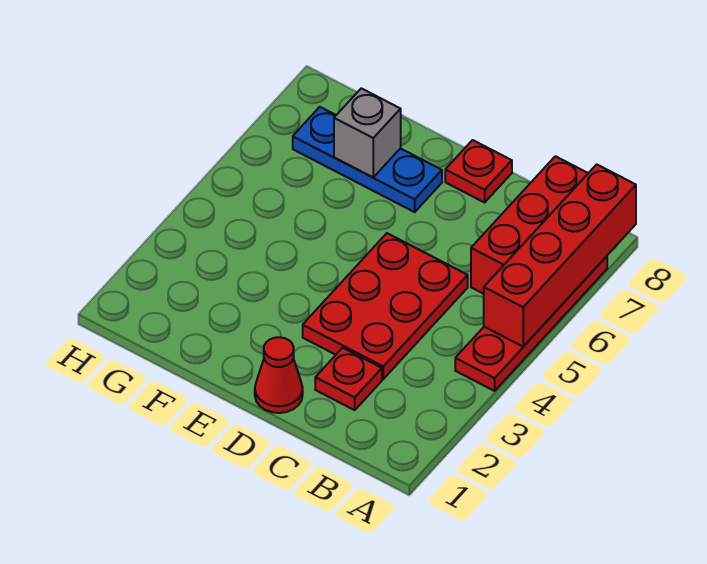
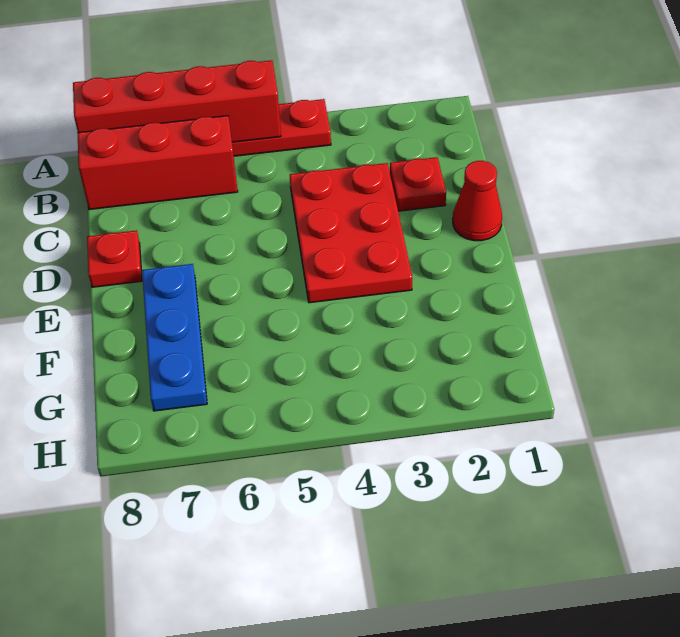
red 2x3 plate [303,233,468,379] -> red 2x3 plate turned to [290,163,412,303]
grey 1x1 brick [334,88,401,177] -> none

